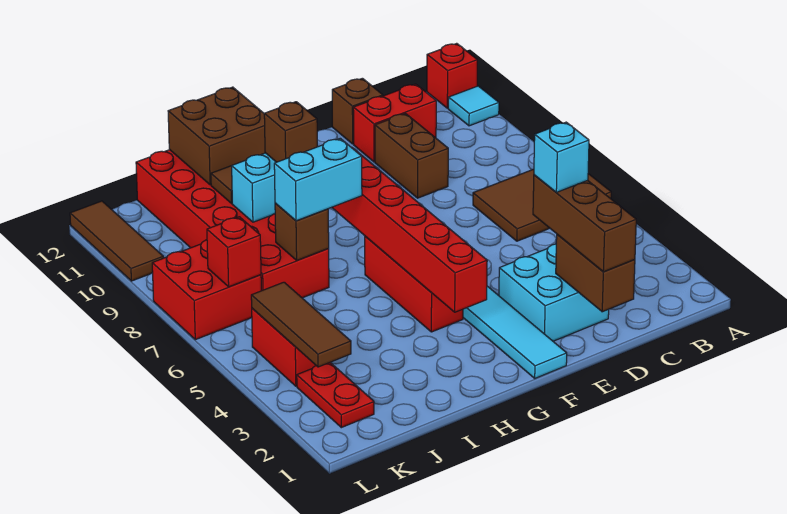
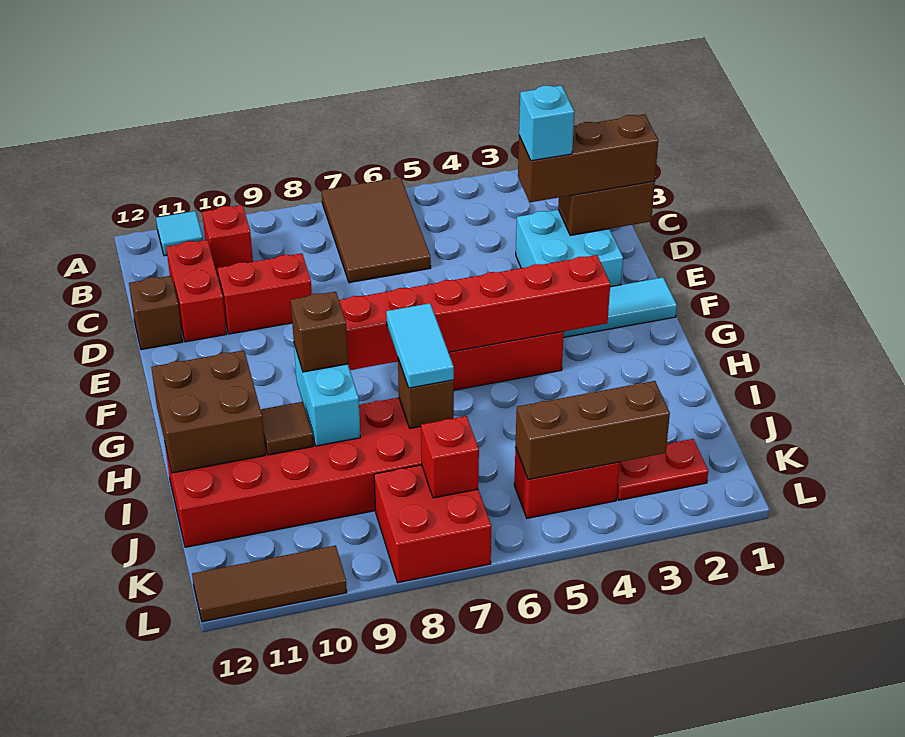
red 1x1 brick [427,43,477,108] -> red 1x1 brick moved to [202,205,253,276]
brown 1x2 brick [375,113,448,198] -> red 1x2 brick [217,253,312,334]
cyan 1x2 brick [274,138,362,221] -> cyan 1x2 tile [386,303,454,388]
brown 1x3 tile [251,282,351,367] -> brown 1x3 brick [515,381,670,480]

